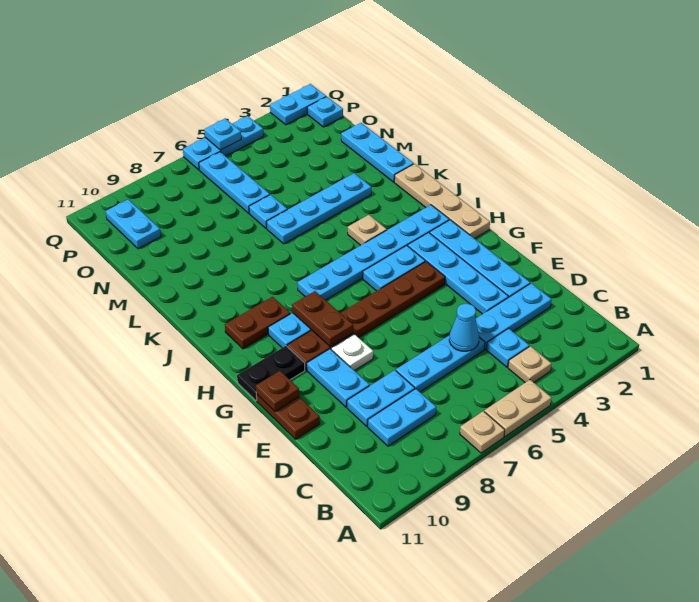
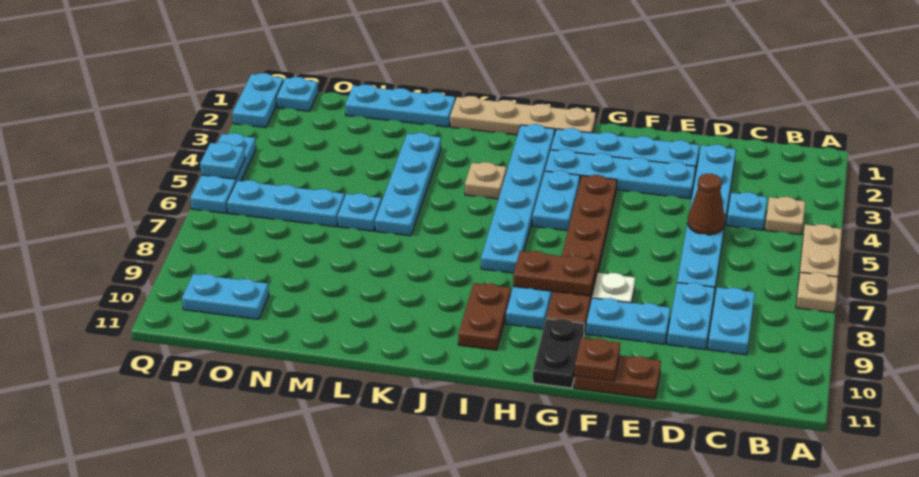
cyan 1x1 cone [449,304,479,351] -> brown 1x1 cone [688,174,725,235]

